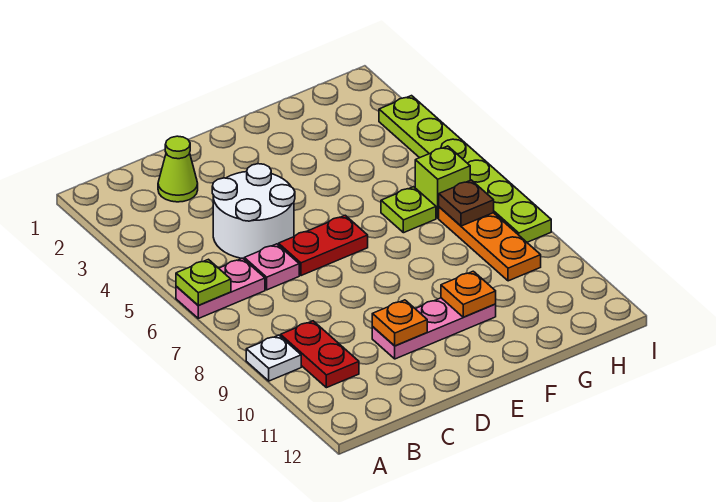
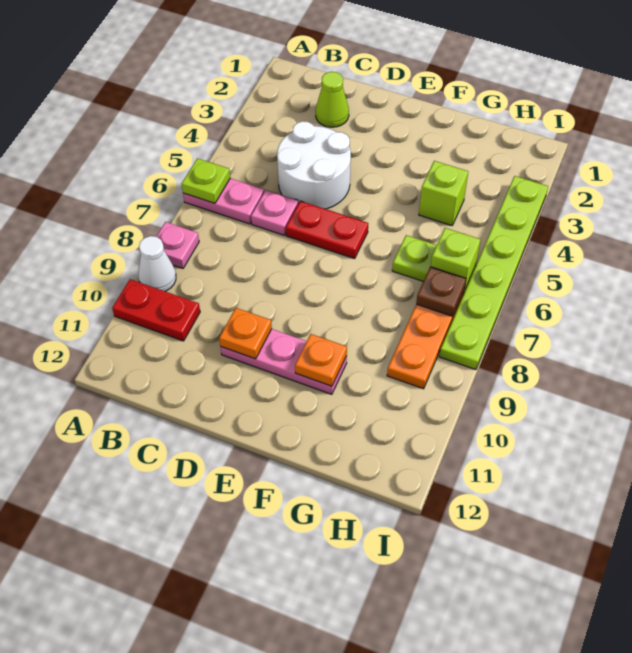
none -> pink 1x1 plate [156,222,199,268]
white 1x1 plate [246,335,301,381] -> white 1x1 cone [139,236,176,291]
red 1x2 plate [281,321,359,388] -> red 1x2 plate turned to [112,279,200,341]
none -> lime 1x1 brick [419,161,468,226]

